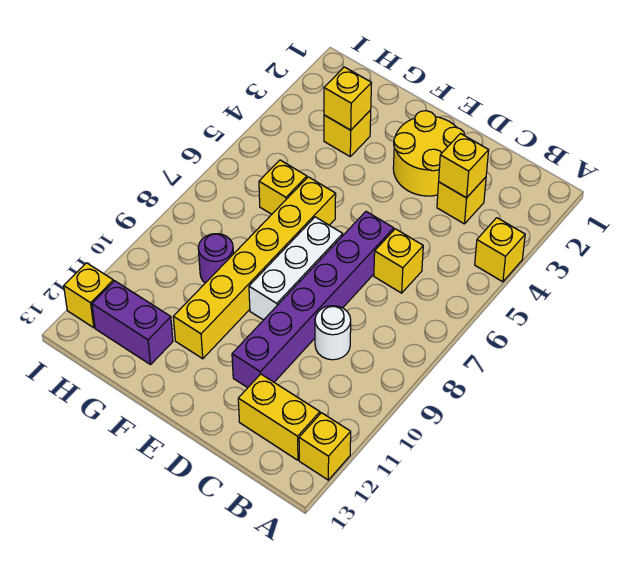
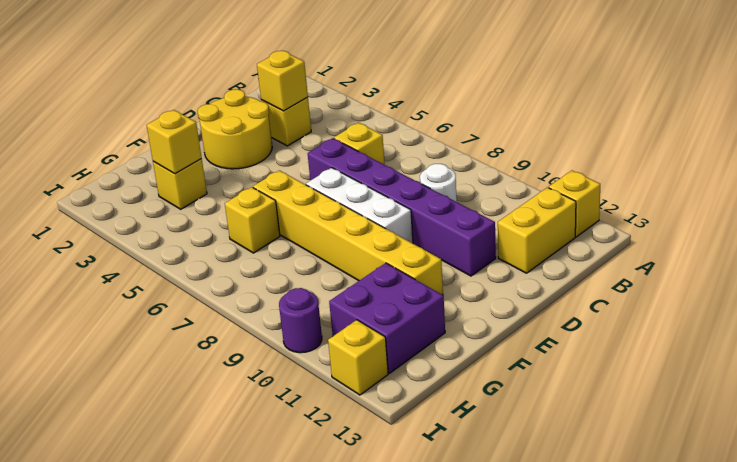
yellow 1x1 brick [475,218,525,282] -> none
purple 1x1 round brick [198,234,233,283] -> purple 1x1 round brick moved to [279,288,322,353]
purple 1x2 brick [92,281,173,365] -> purple 2x2 brick [329,263,445,373]

